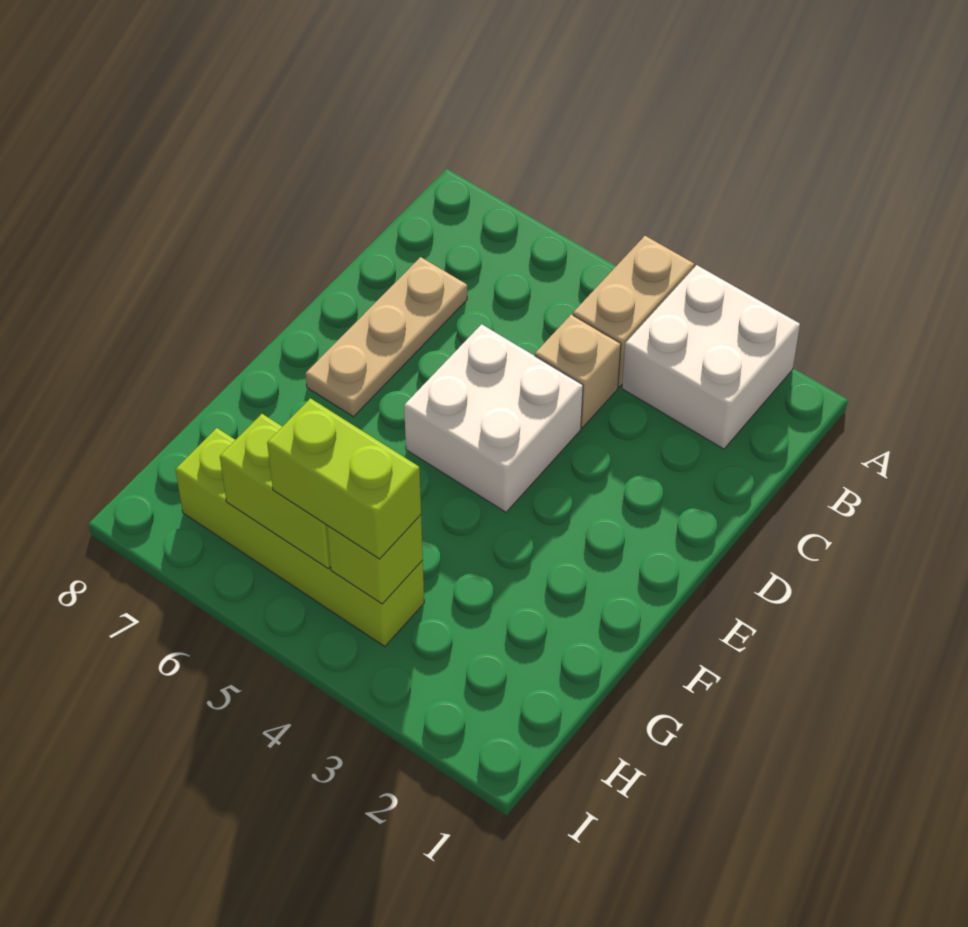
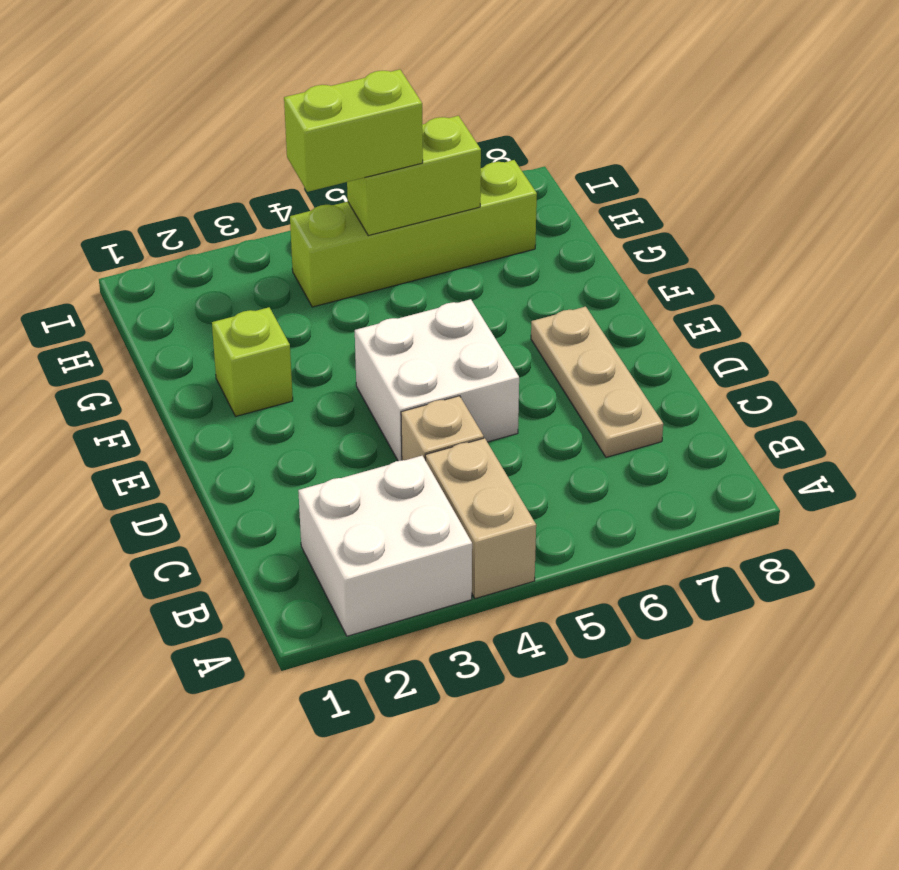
lime 1x1 brick [327,515,423,604] -> lime 1x1 brick moved to [212,307,293,416]

